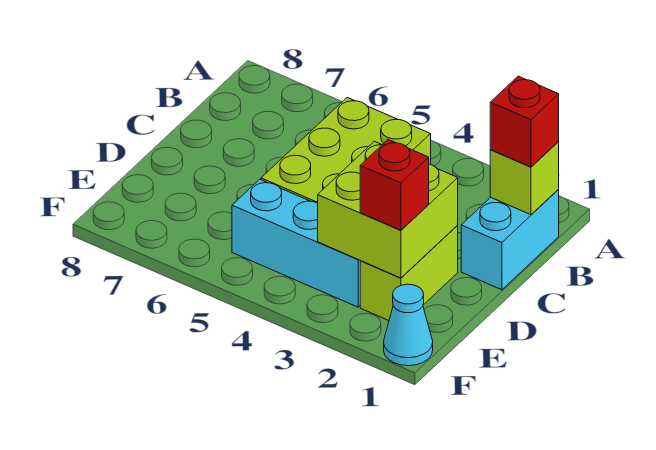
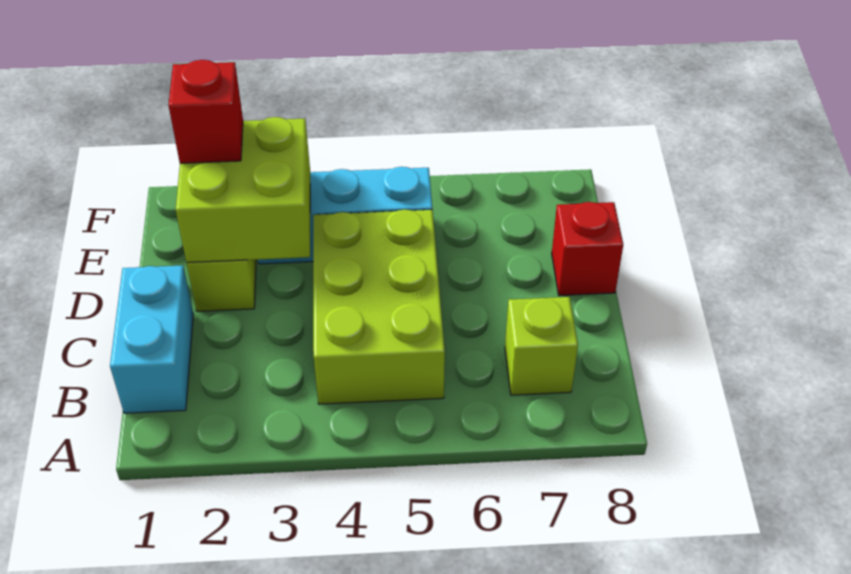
lime 1x1 brick [490,141,559,215] -> lime 1x1 brick moved to [505,297,578,395]
red 1x1 brick [490,76,559,167] -> red 1x1 brick moved to [552,202,623,296]
cyan 1x1 cone [384,284,433,366] -> none

